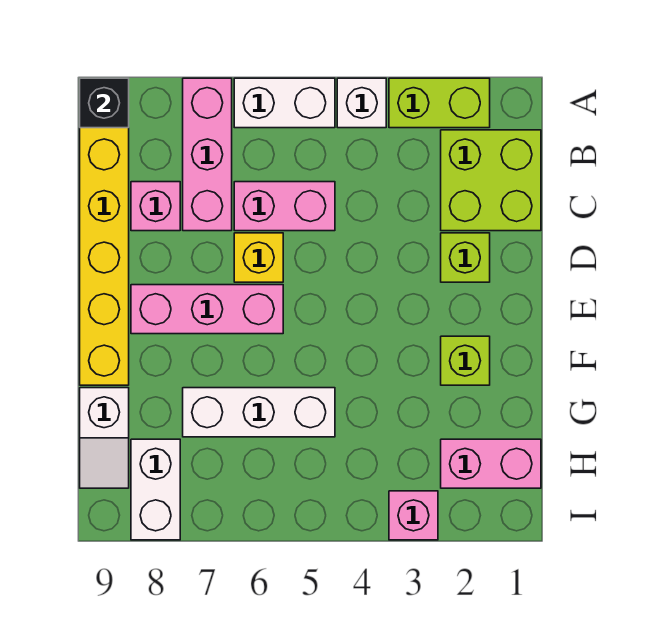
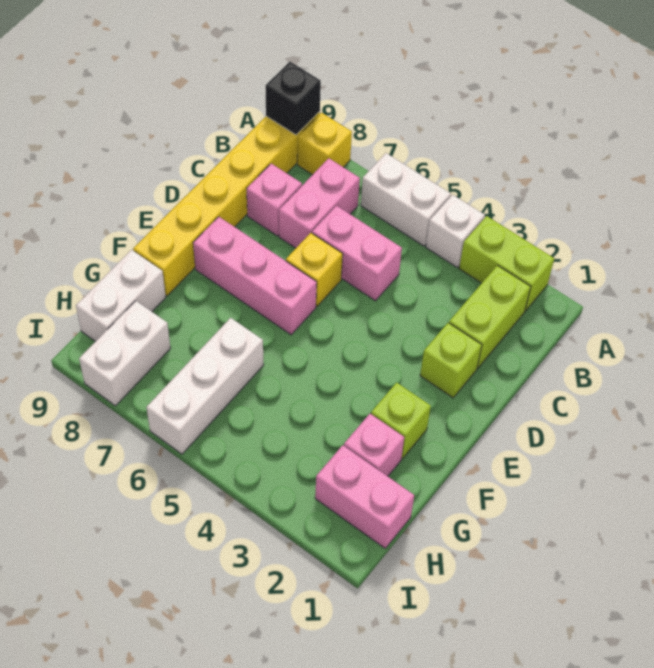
pink 1x3 brick [183,78,232,231] -> pink 1x2 brick [279,158,360,248]
none -> yellow 1x1 brick [297,113,352,175]
lime 2x2 brick [441,130,541,231] -> lime 1x2 brick [449,265,531,368]
white 1x3 brick [183,388,335,437] -> white 1x3 brick turned to [146,318,264,454]
white 1x2 slope [80,388,129,488] -> white 1x2 brick [76,250,166,342]
pink 1x1 brick [389,491,438,540] -> pink 1x1 brick moved to [344,414,404,476]

